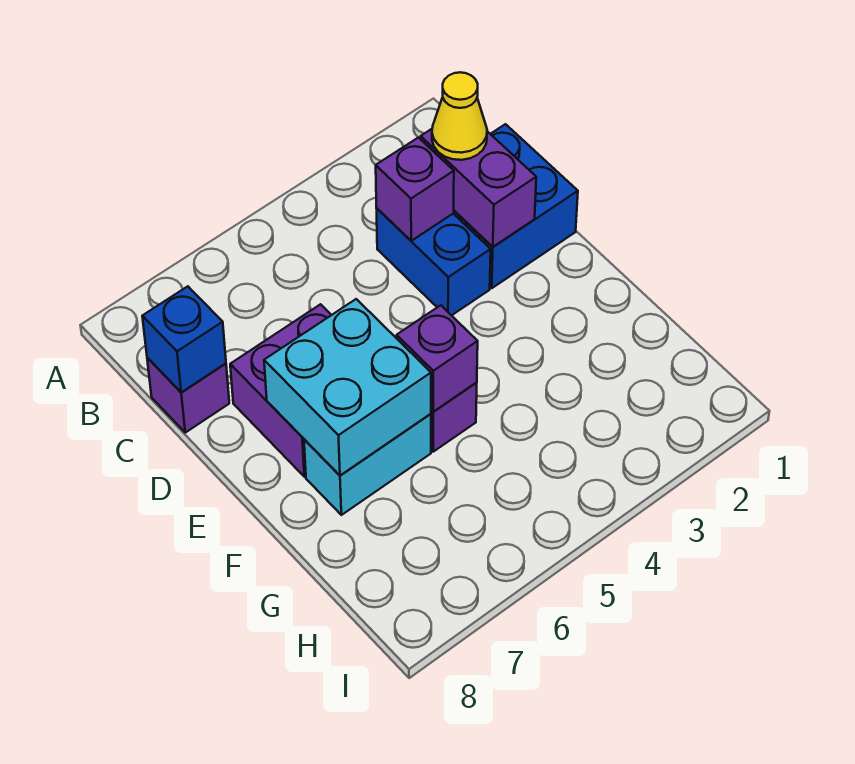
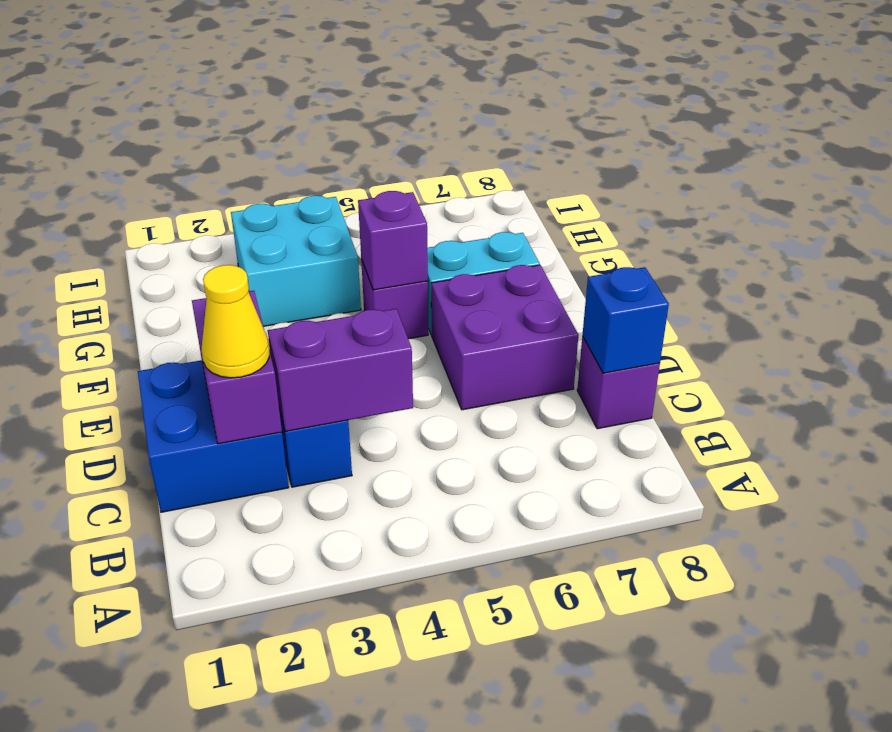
purple 1x1 brick [376,137,454,241] -> purple 1x2 brick [268,309,413,431]
cyan 2x2 brick [264,299,431,475] -> cyan 2x2 brick moved to [231,196,361,326]

